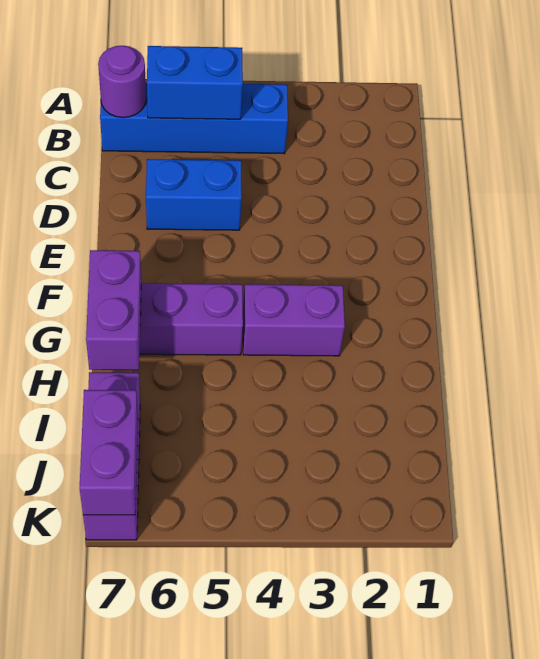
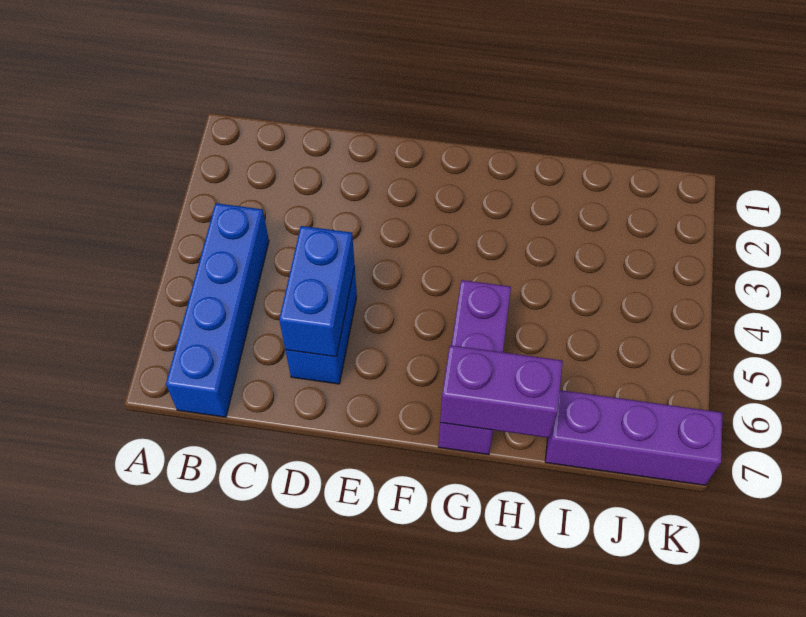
blue 1x2 brick [147,46,243,119] -> blue 1x2 brick moved to [279,226,355,357]
purple 1x1 round brick [98,46,146,118] -> none
purple 1x2 brick [243,284,345,356] -> none
purple 1x2 brick [80,390,138,515] -> none

